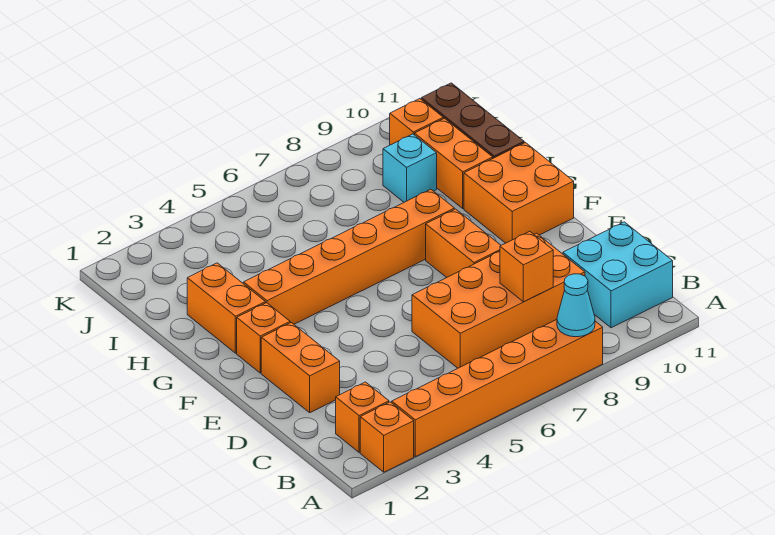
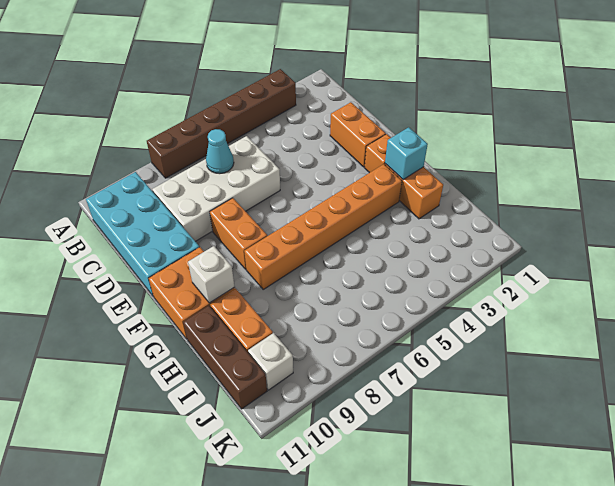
orange 1x1 brick [360,402,414,472] -> none
orange 1x6 brick [392,320,603,457] -> brown 1x6 brick [147,69,296,178]
cyan 1x1 cone [557,274,595,337] -> cyan 1x1 cone moved to [206,129,234,174]
orange 1x1 brick [336,382,389,452] -> none
cyan 2x2 brick [563,222,673,328] -> cyan 2x4 brick [86,172,199,297]
orange 2x4 brick [412,233,585,368] -> white 2x4 brick [152,136,280,241]
orange 1x1 brick [500,231,553,302] -> none
none -> white 1x1 brick [188,246,235,303]
cyan 1x1 brick [383,134,437,202] -> cyan 1x1 brick moved to [385,127,428,179]
orange 1x1 brick [390,99,443,145] -> white 1x1 brick [248,333,293,390]

